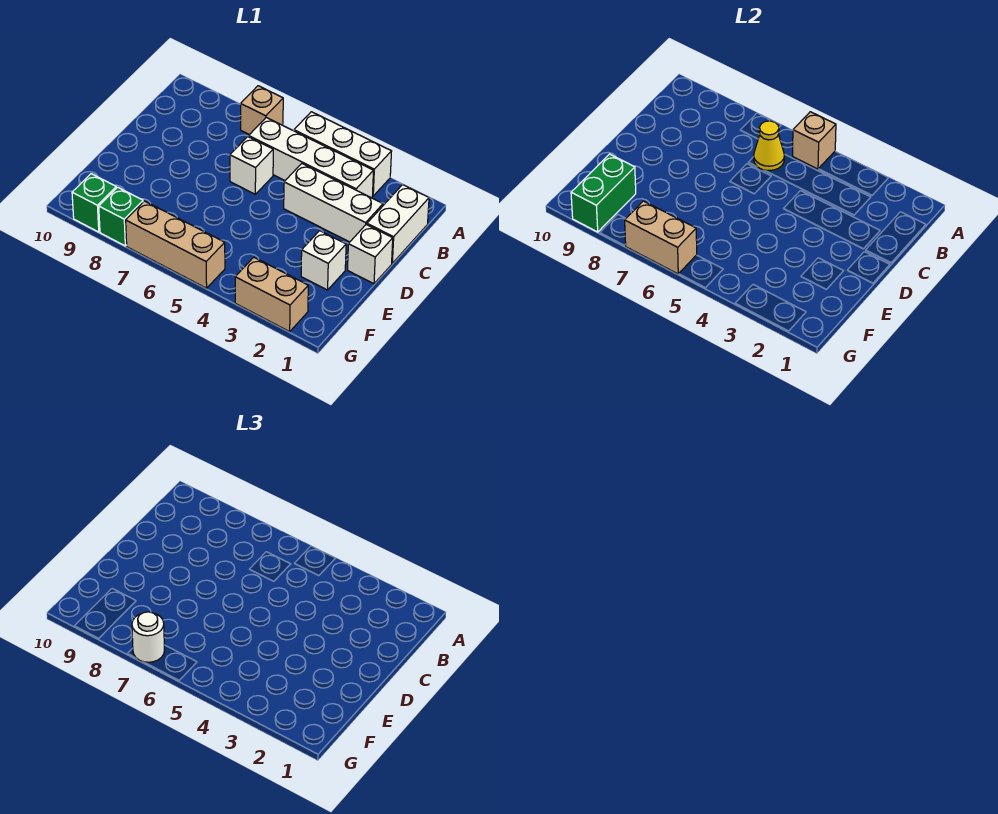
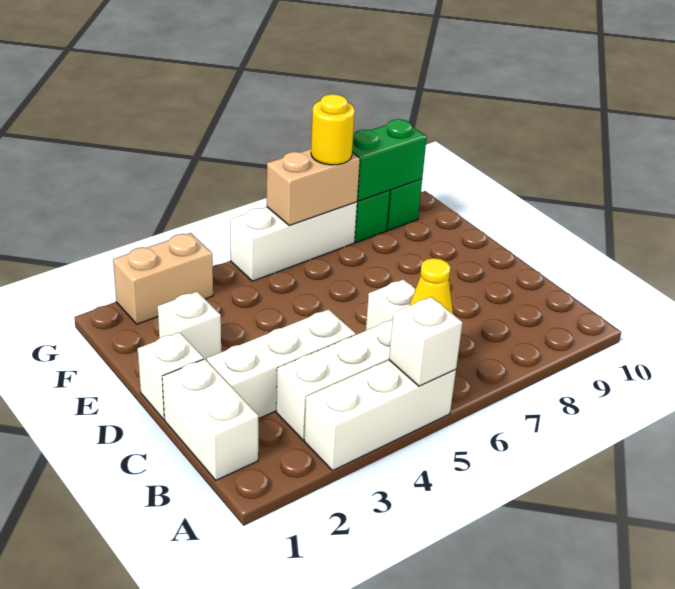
tan 1x1 brick [793,112,836,169] -> white 1x1 brick [389,297,463,386]
tan 1x1 brick [240,86,283,135] -> none
green 1x2 brick [571,154,636,232] -> green 1x2 brick turned to [352,119,427,201]
tan 1x3 brick [126,201,225,288] -> white 1x3 brick [230,202,357,281]
white 1x1 round brick [132,612,165,662] -> yellow 1x1 round brick [311,94,355,165]

